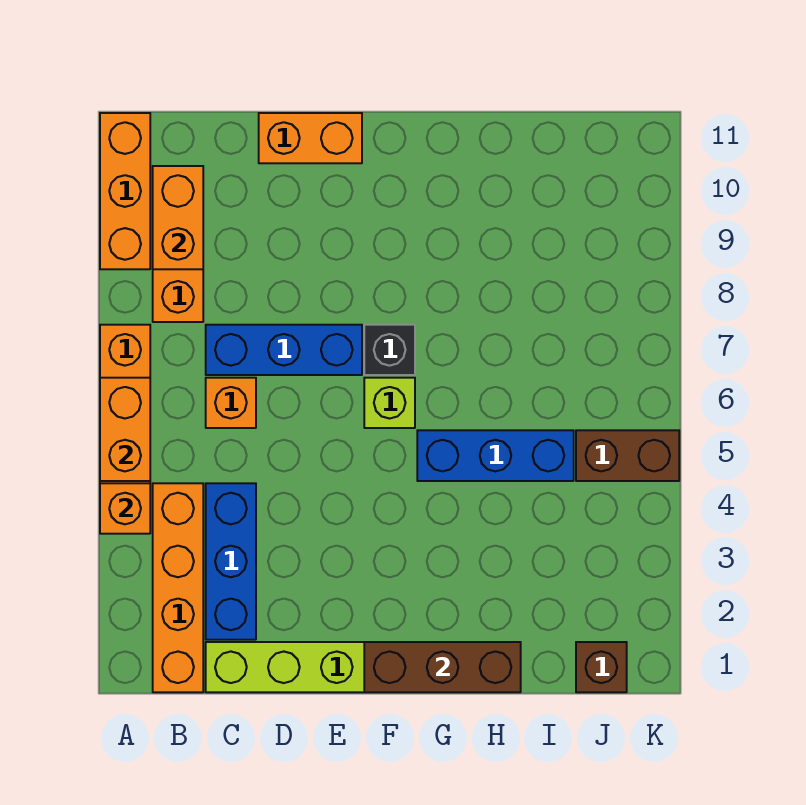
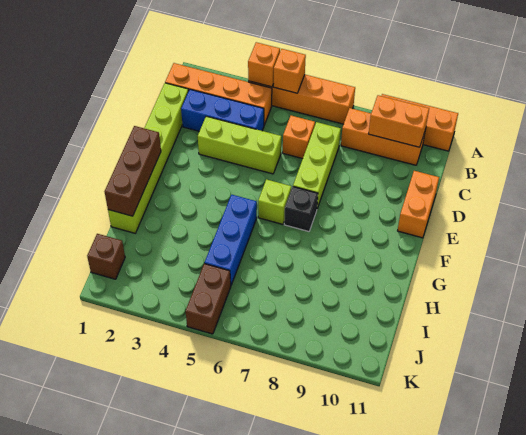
orange 1x2 brick [100,378,150,481] -> orange 1x1 brick [273,49,306,93]
blue 1x3 brick [206,325,362,375] -> lime 1x3 brick [293,122,341,208]
none -> lime 1x3 brick [198,116,281,174]

